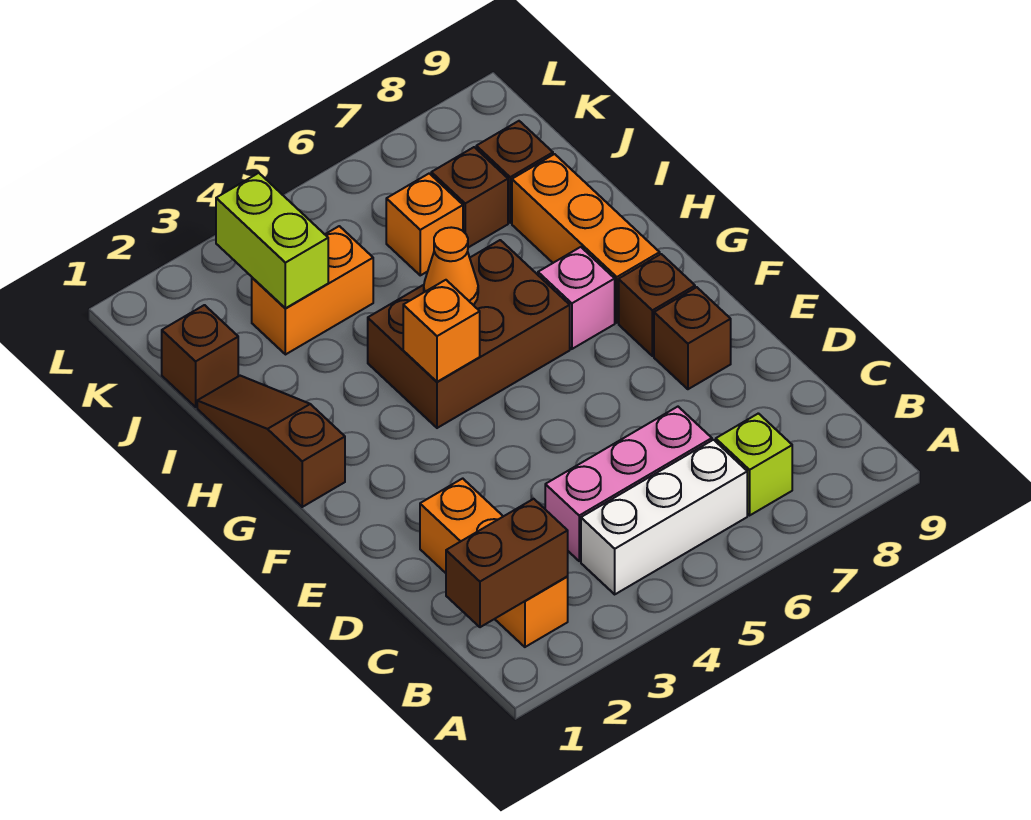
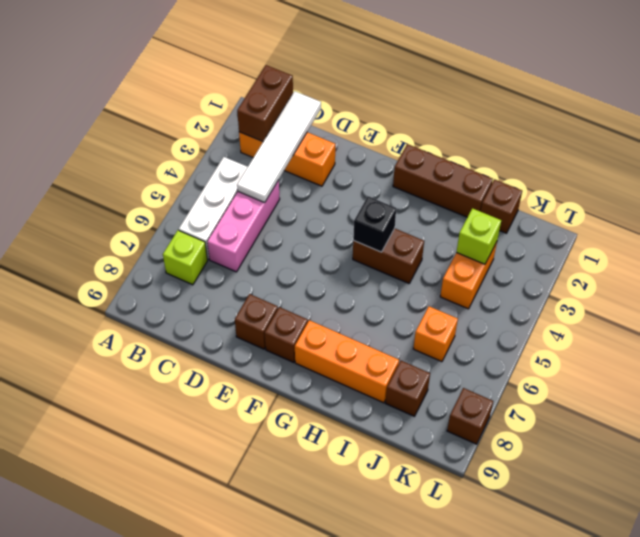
none -> white 1x4 tile [237,91,321,203]
brown 1x3 slope [197,376,345,507] -> brown 1x3 brick [393,144,493,217]
brown 2x3 brick [368,240,570,428] -> brown 1x2 brick [353,228,424,283]
orange 1x1 brick [403,280,480,382] -> black 1x1 brick [353,196,396,252]
pink 1x1 brick [538,247,615,349] -> none
orange 1x1 cone [424,227,478,305] -> none
lime 1x2 brick [216,173,328,309] -> lime 1x1 brick [456,208,501,264]
brown 1x1 brick [431,147,508,248] -> brown 1x1 brick moved to [447,388,493,444]

